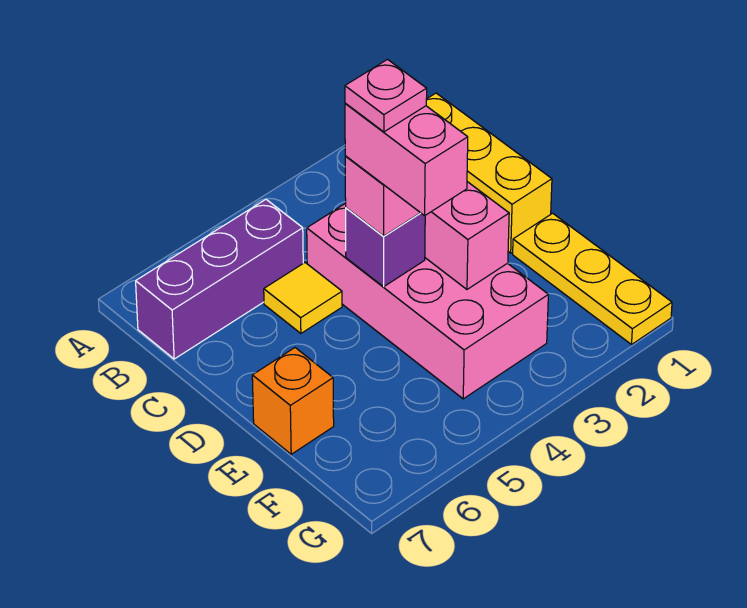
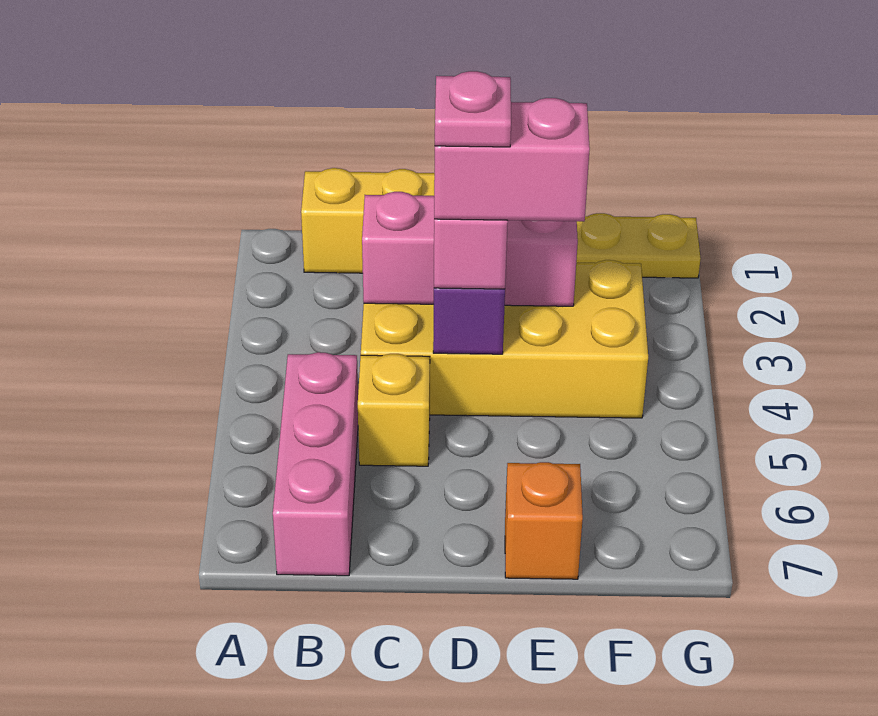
purple 1x3 brick [136,200,303,359] -> pink 1x3 brick [273,352,358,576]
pink 2x4 brick [307,203,548,399] -> yellow 2x4 brick [361,260,648,418]
yellow 1x1 tile [264,263,342,333] -> yellow 1x1 brick [358,354,430,466]

